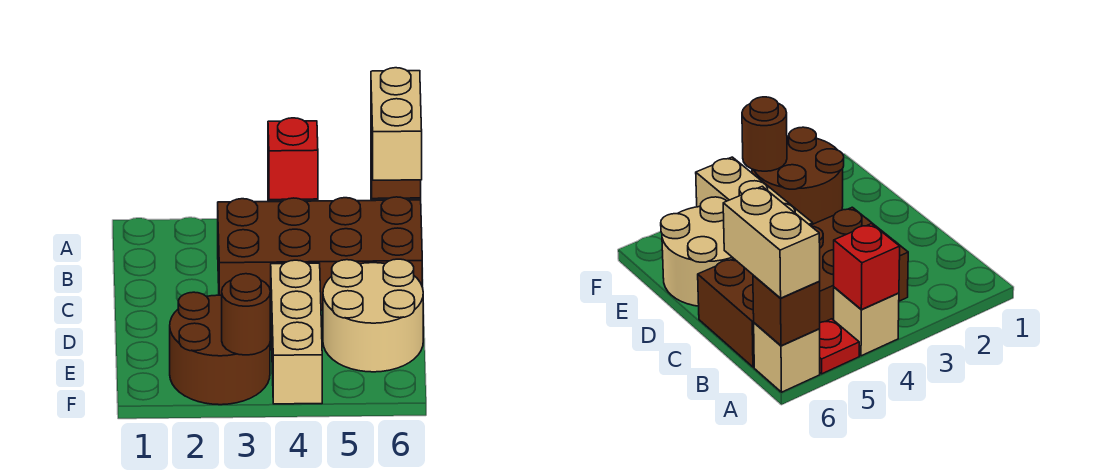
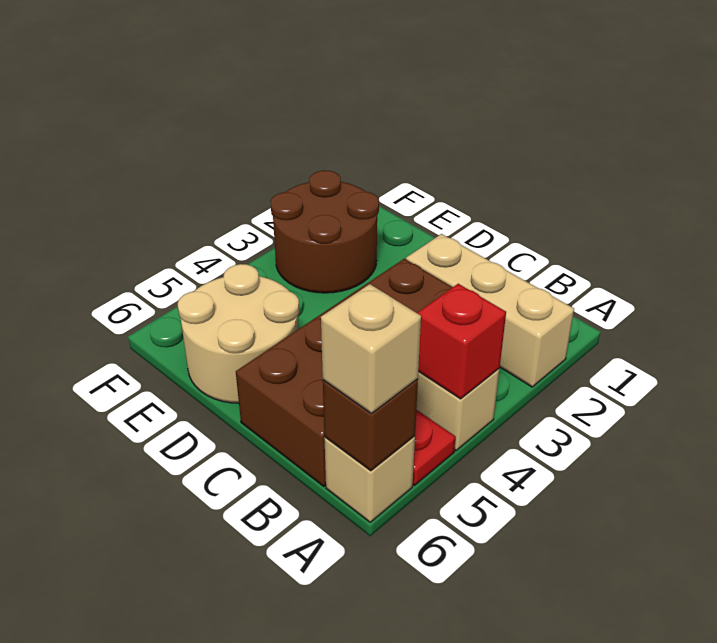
tan 1x2 brick [371,68,422,180] -> tan 1x1 brick [321,284,421,413]
tan 1x3 brick [271,260,322,404] -> tan 1x3 brick moved to [406,234,574,387]
brown 1x1 round brick [222,274,270,355] -> none

